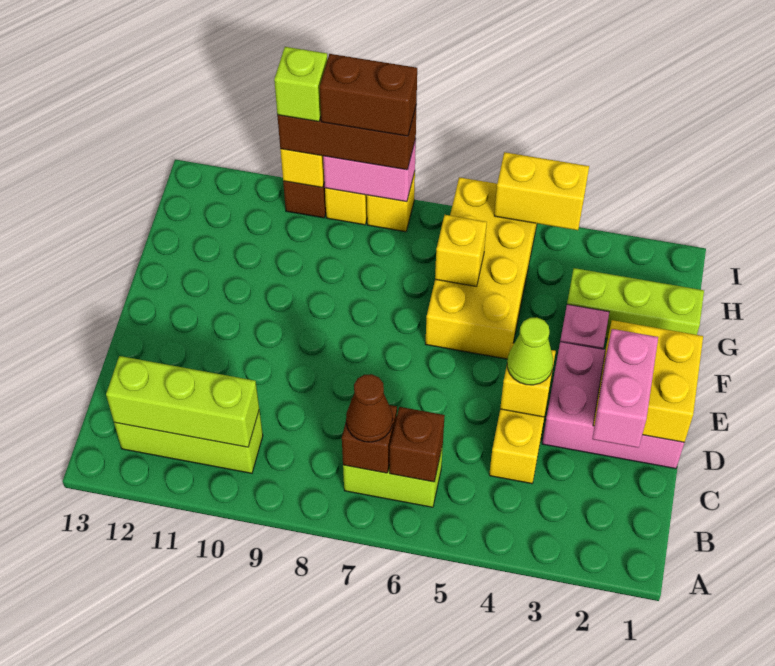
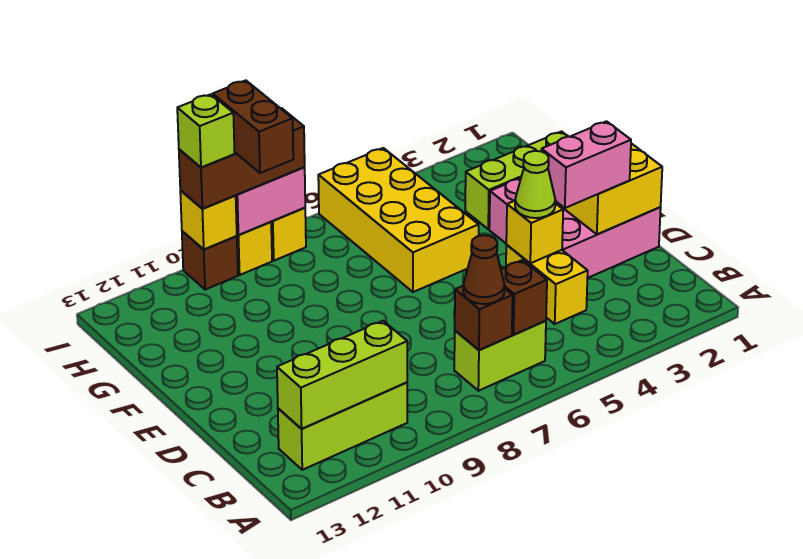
pink 1x2 brick [592,329,658,448] -> pink 1x2 brick turned to [541,121,631,208]
yellow 1x1 brick [435,215,487,287] -> none
yellow 1x2 brick [494,152,589,230] -> none
brown 1x2 brick [320,54,417,136] -> brown 1x2 brick turned to [213,80,293,173]

